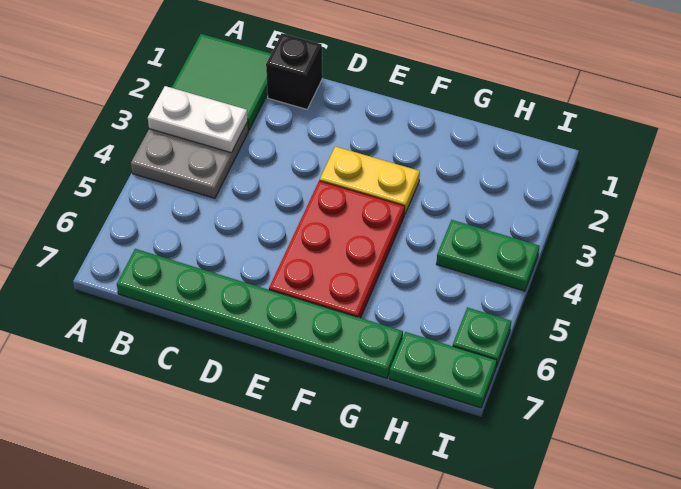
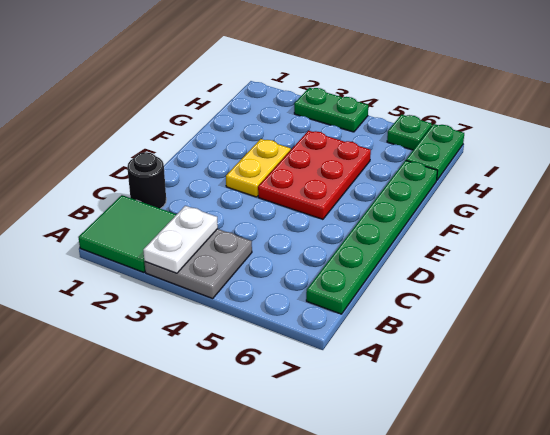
black 1x1 brick [266,33,322,109] -> black 1x1 round brick [127,152,166,209]
red 2x3 plate [269,181,405,318] -> red 2x3 plate turned to [258,131,371,219]
green 1x2 plate [436,220,540,291] -> green 1x2 plate turned to [294,88,368,132]

